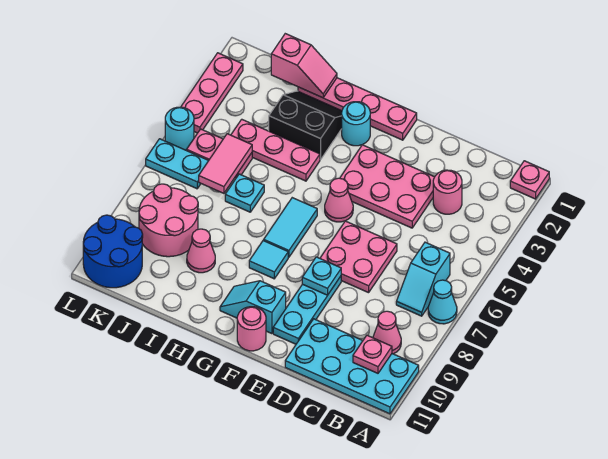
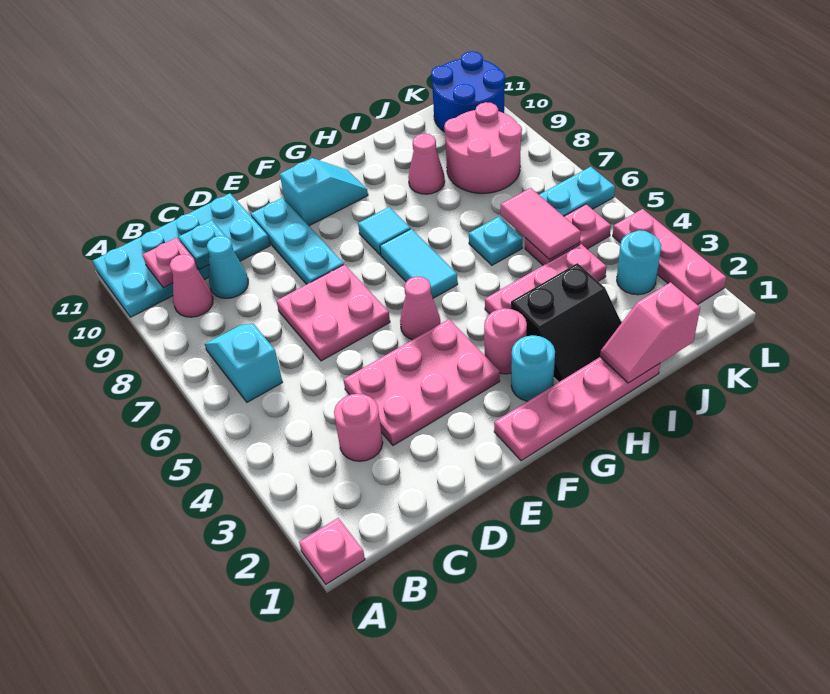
cyan 1x1 cone [428,280,457,324] -> cyan 1x1 cone moved to [207,236,248,298]
cyan 1x1 plate [302,257,341,295] -> cyan 1x1 plate moved to [179,220,225,269]
pink 1x1 round brick [237,307,266,351] -> pink 1x1 round brick moved to [484,308,527,374]
cyan 1x1 round brick [165,107,194,150] -> cyan 1x1 round brick moved to [617,230,661,295]

